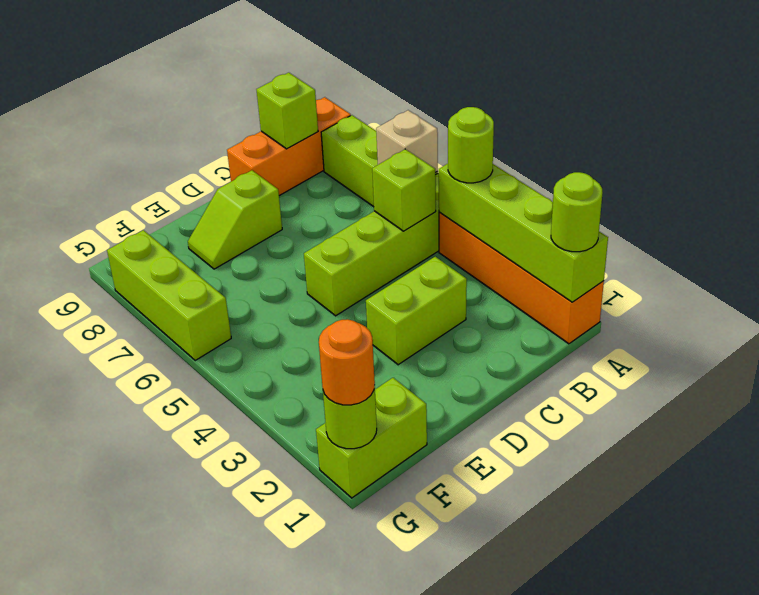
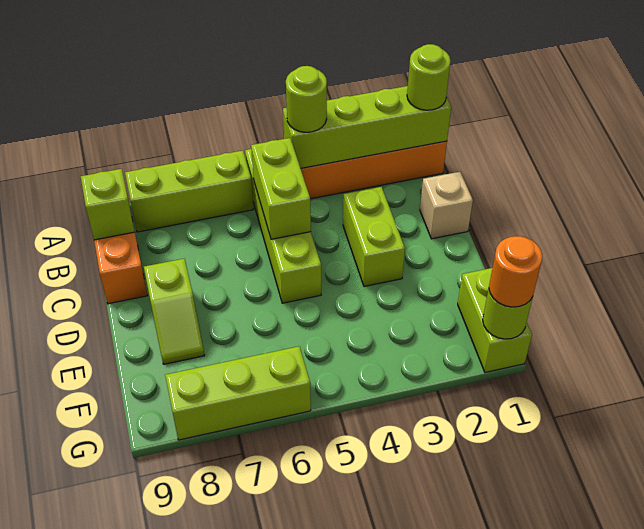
tan 1x1 brick [376,110,438,172] -> tan 1x1 brick moved to [420,172,473,239]
lime 1x1 brick [372,149,436,231] -> lime 1x2 brick [251,138,311,239]

